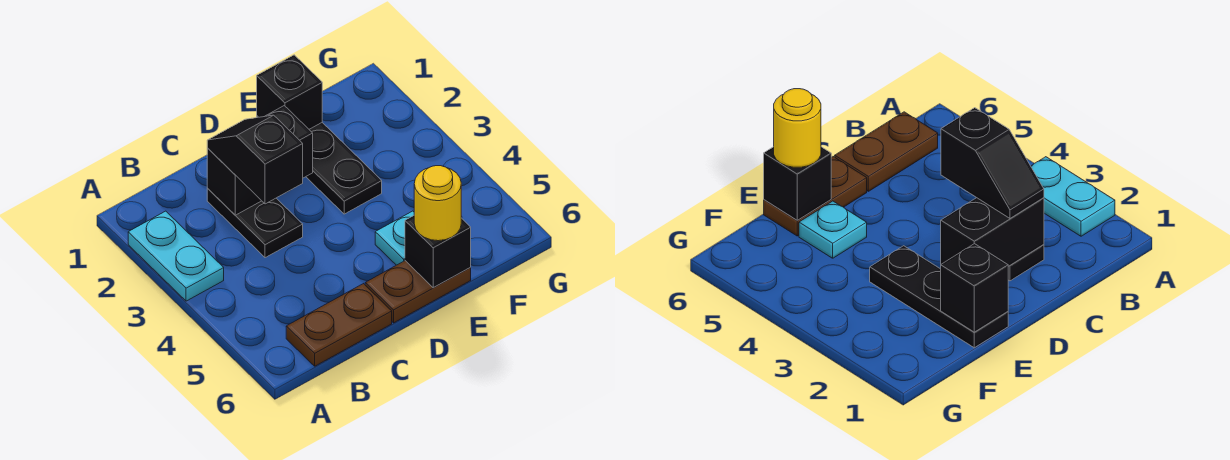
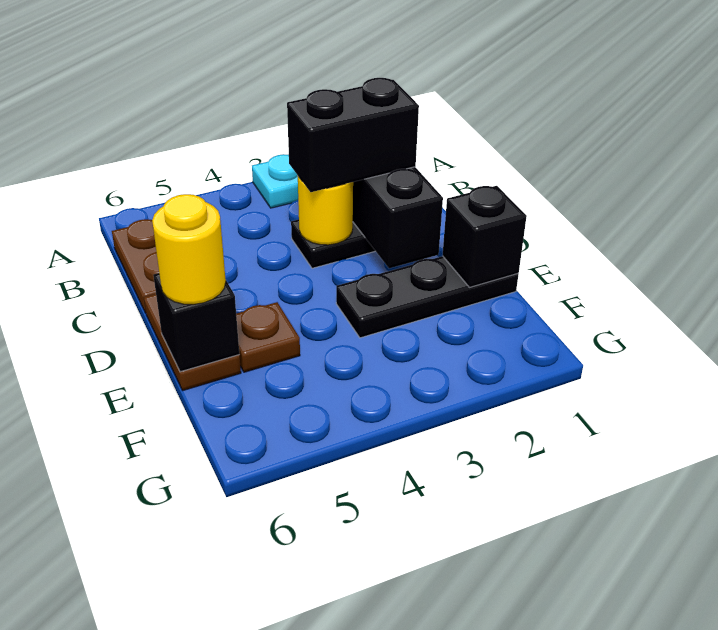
black 1x2 slope [207,115,303,204] -> black 1x2 brick [287,78,419,192]
none -> yellow 1x1 round brick [298,176,353,245]
cyan 1x1 plate [375,211,414,265] -> brown 1x1 plate [236,302,300,372]

